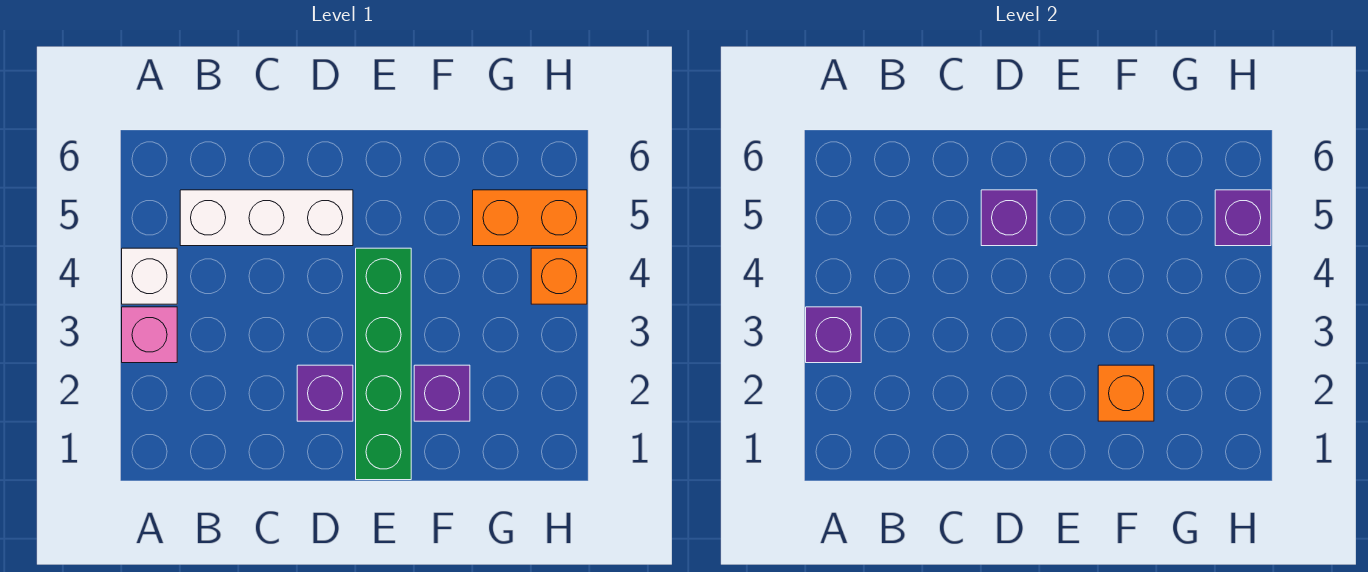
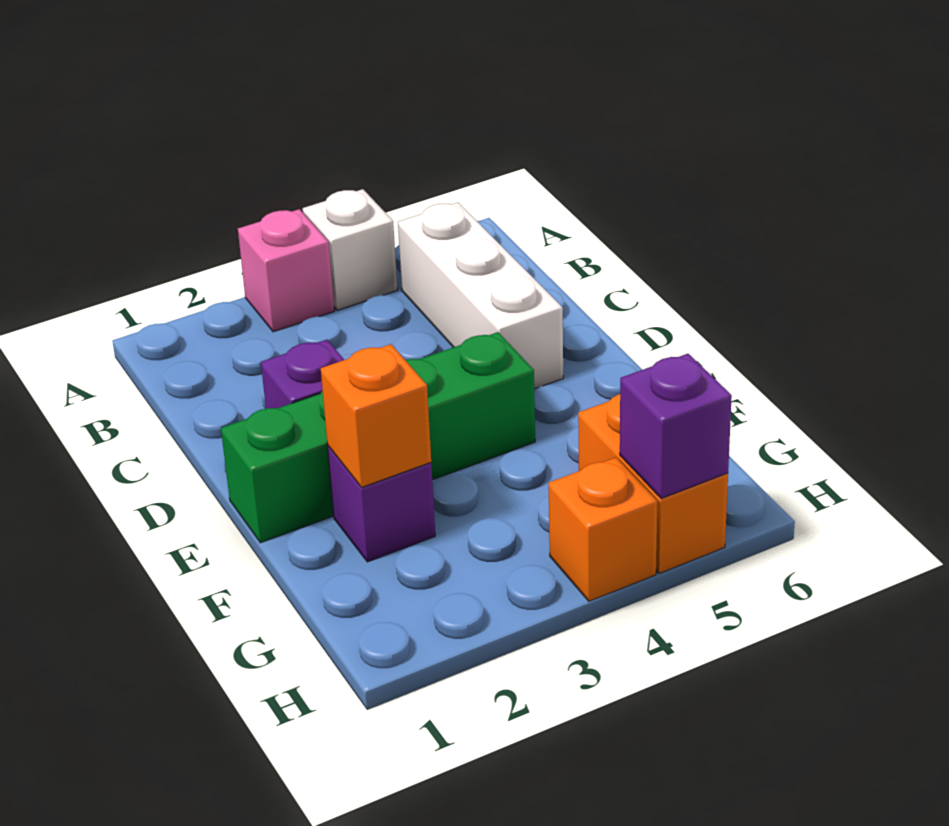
purple 1x1 brick [806,307,861,363] -> none
purple 1x1 brick [981,190,1037,246] -> none

